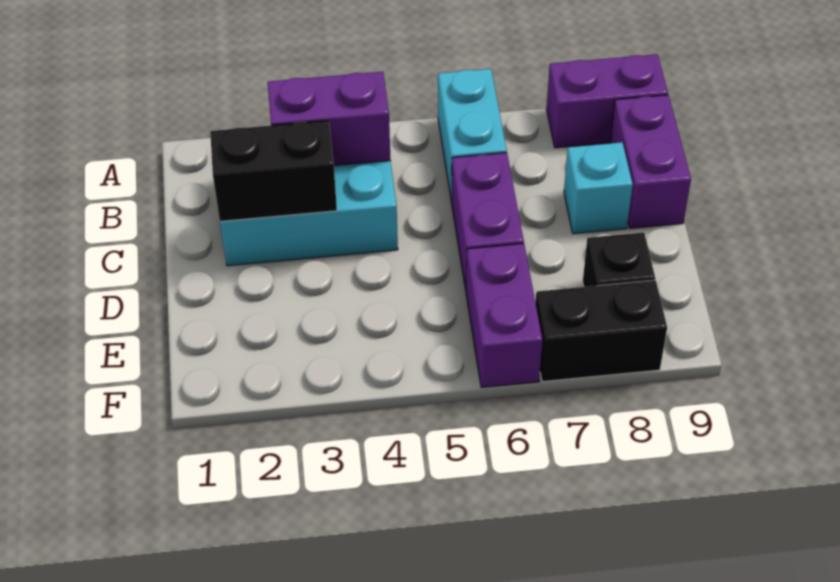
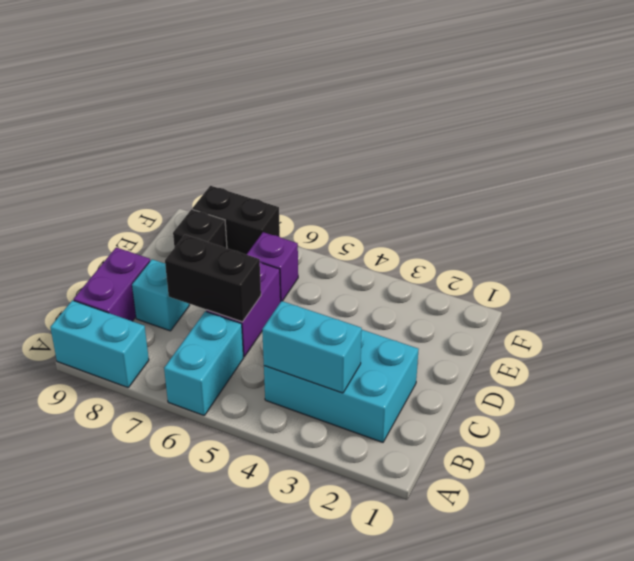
purple 1x2 brick [546,54,668,148] -> cyan 1x2 brick [50,300,149,388]
purple 1x2 brick [268,72,391,166] -> cyan 1x2 brick [262,301,362,393]
black 1x2 brick [210,120,337,221] -> black 1x2 brick moved to [165,235,261,322]
purple 1x2 brick [466,244,542,388] -> purple 1x1 brick [247,232,298,301]

